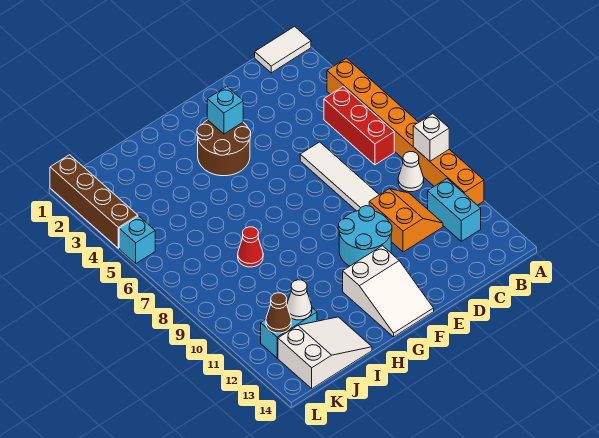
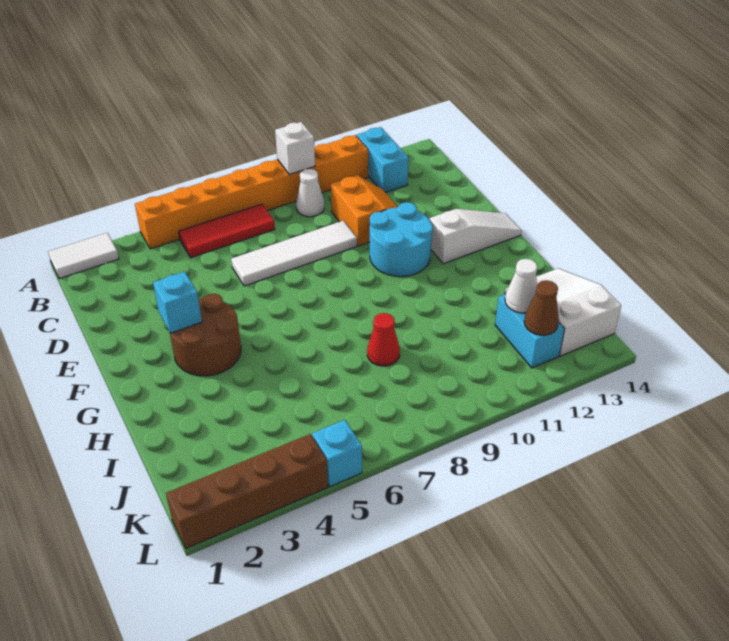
white 1x2 tile [255,26,311,73] -> white 1x2 tile turned to [48,233,119,279]
red 1x3 brick [324,87,394,165] -> red 1x3 tile [179,204,275,257]
cyan 1x2 brick [428,179,481,241] -> cyan 1x2 brick turned to [357,127,409,193]
orange 2x2 slope [369,189,443,252] -> orange 2x2 slope turned to [331,175,398,246]
white 2x3 slope [343,246,434,337] -> white 1x3 slope [430,209,522,264]

